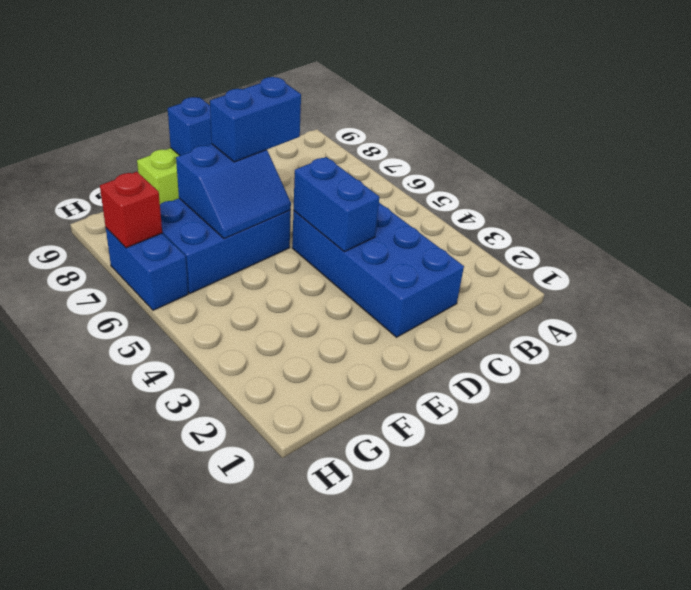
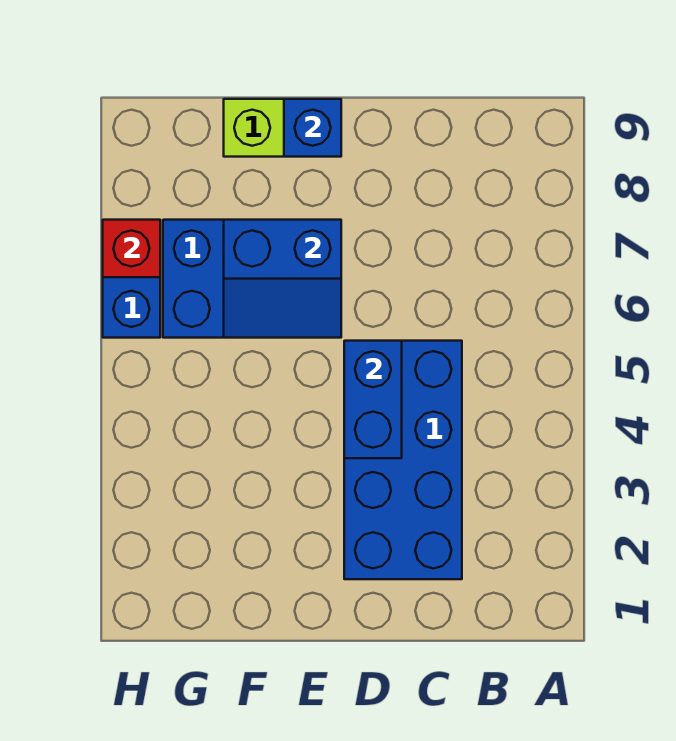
blue 1x2 brick [210,77,301,162] -> none

